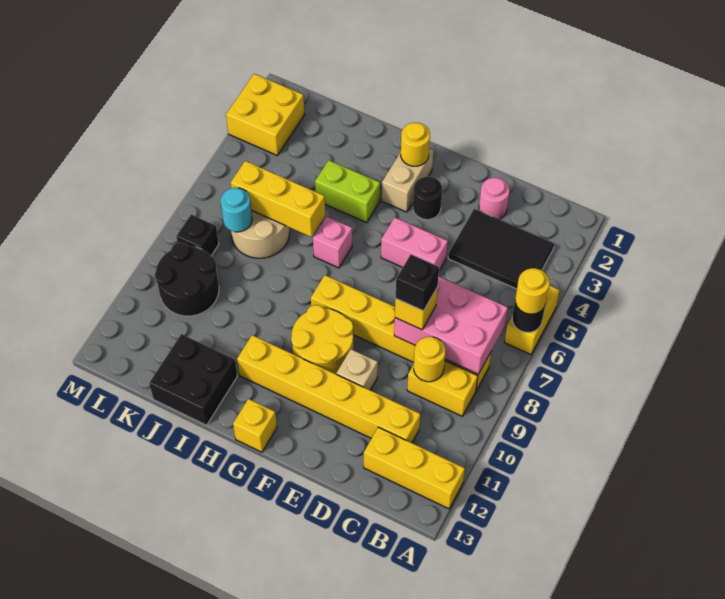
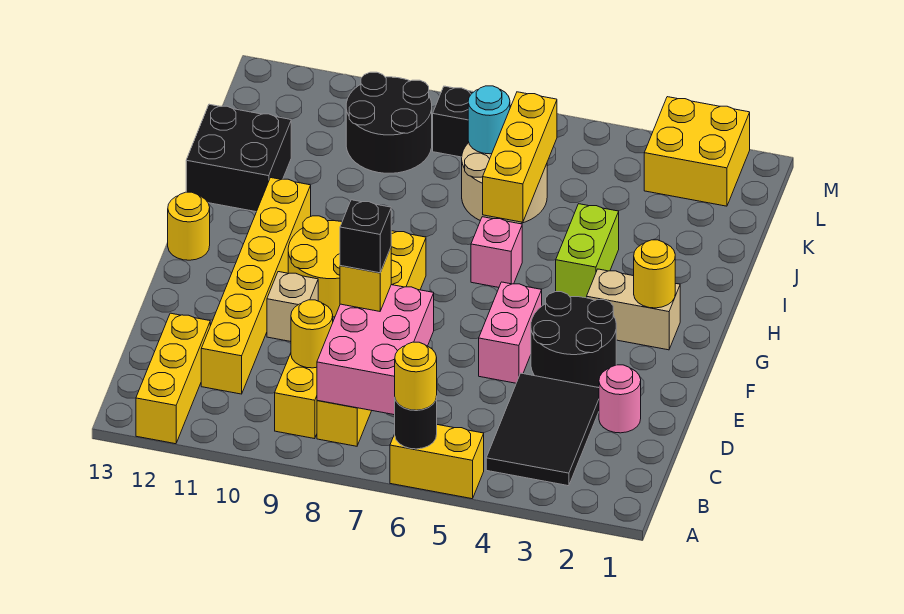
black 1x1 round brick [413,177,442,220] -> black 2x2 round brick [531,292,616,388]
yellow 1x1 brick [233,399,277,452] -> yellow 1x1 round brick [168,192,210,260]

